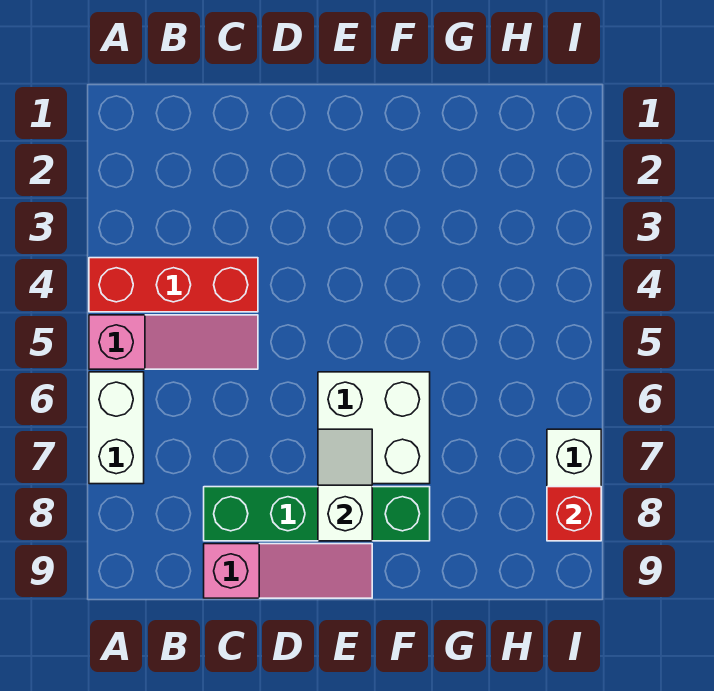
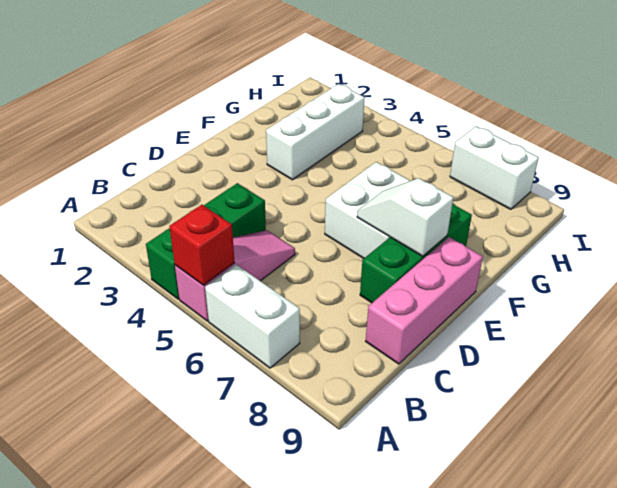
red 1x3 brick [89,258,258,312] -> green 1x3 brick [146,183,266,299]
green 1x4 brick [204,487,430,541] -> green 1x3 brick [360,204,472,303]
pink 1x3 slope [204,544,372,598] -> pink 1x3 brick [366,237,483,364]
none -> white 1x3 brick [266,84,365,180]
red 1x1 brick [547,487,601,541] -> red 1x1 brick moved to [169,205,235,285]

